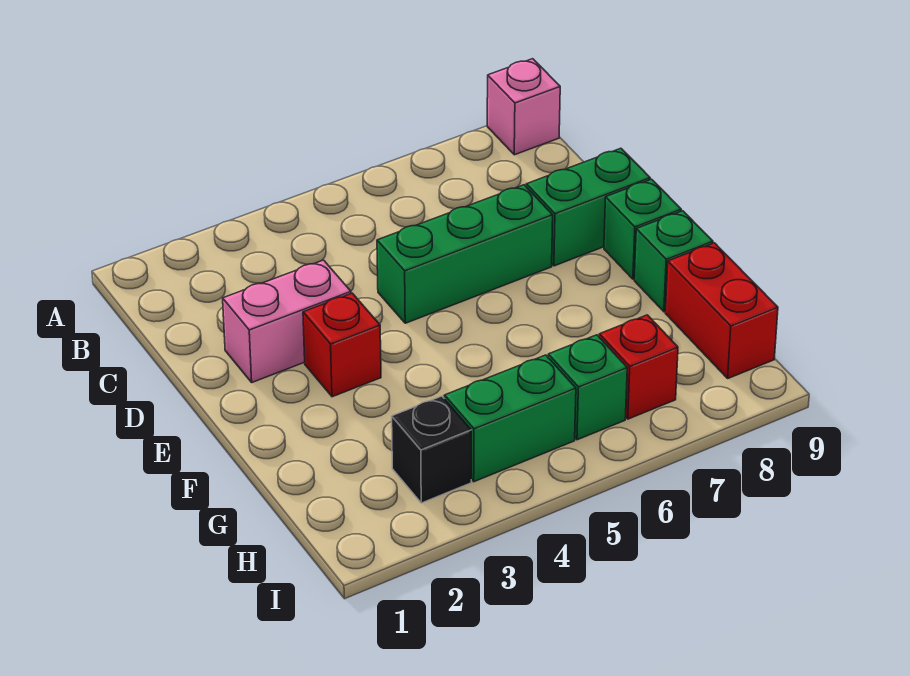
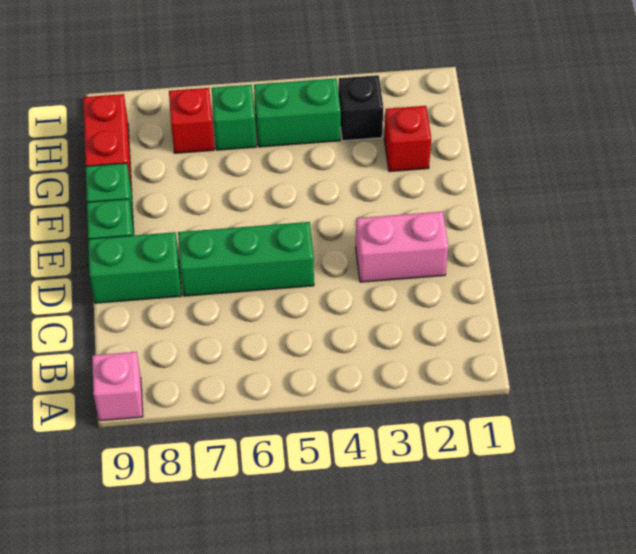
red 1x1 brick [303,293,381,397] -> red 1x1 brick moved to [384,106,431,172]

